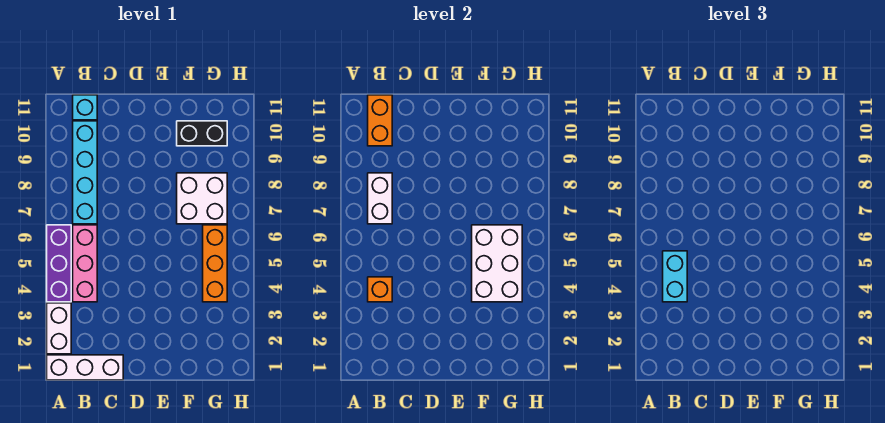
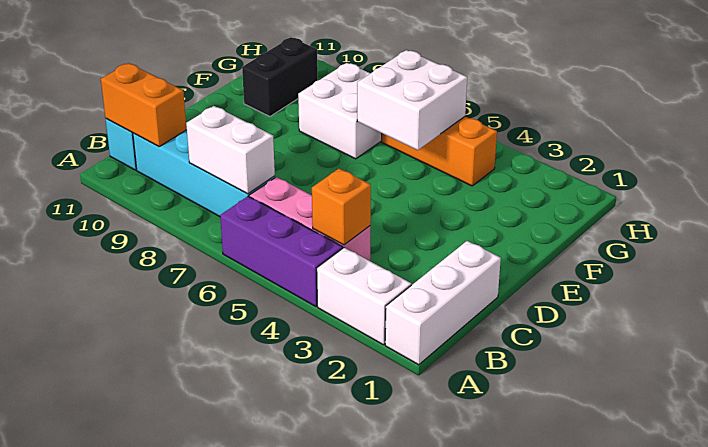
cyan 1x2 brick [663,251,687,302] -> none
white 2x3 brick [472,225,522,302] -> white 2x2 brick [357,50,467,150]

